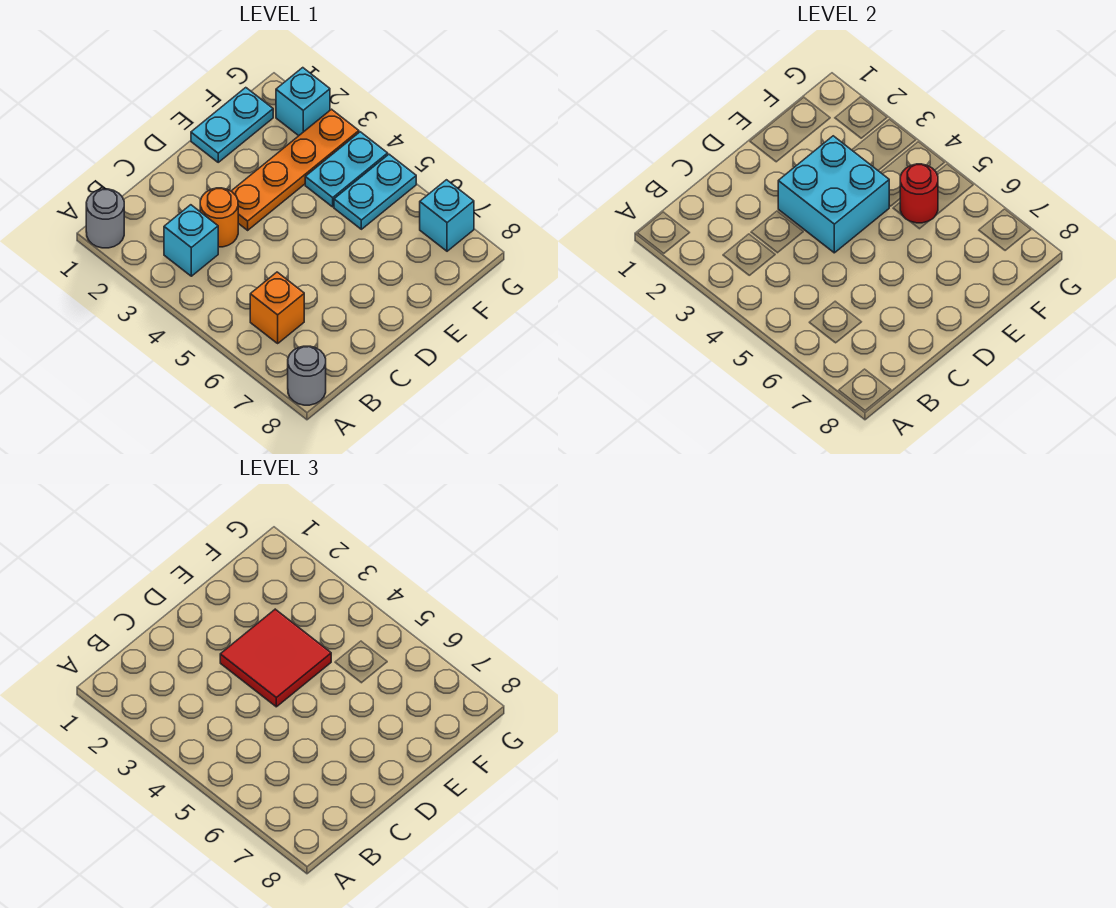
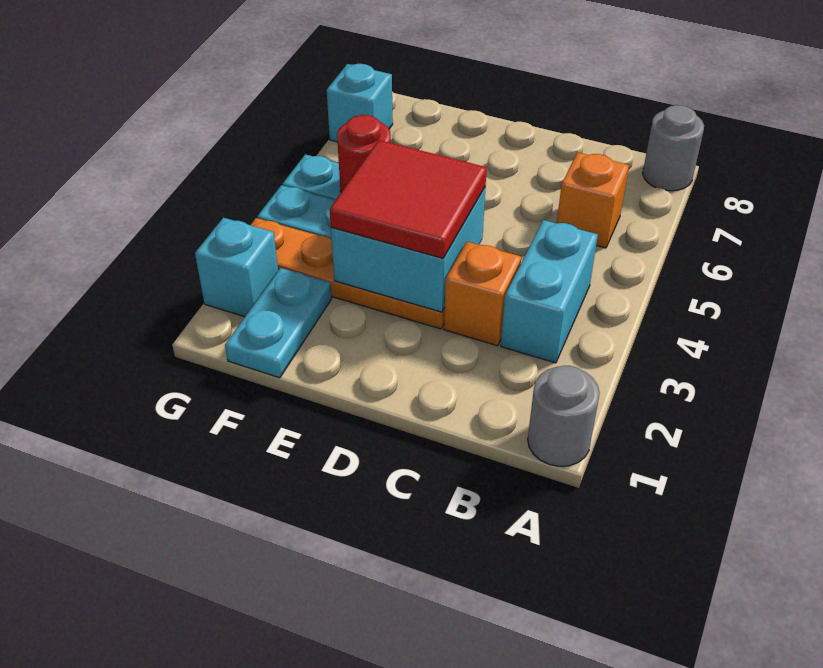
cyan 1x1 brick [164,205,218,276] -> cyan 1x2 brick [501,220,598,363]
orange 1x1 round brick [200,188,238,247] -> orange 1x1 brick [444,242,521,346]
cyan 1x2 plate [191,88,273,162] -> cyan 1x2 plate turned to [225,268,332,378]

